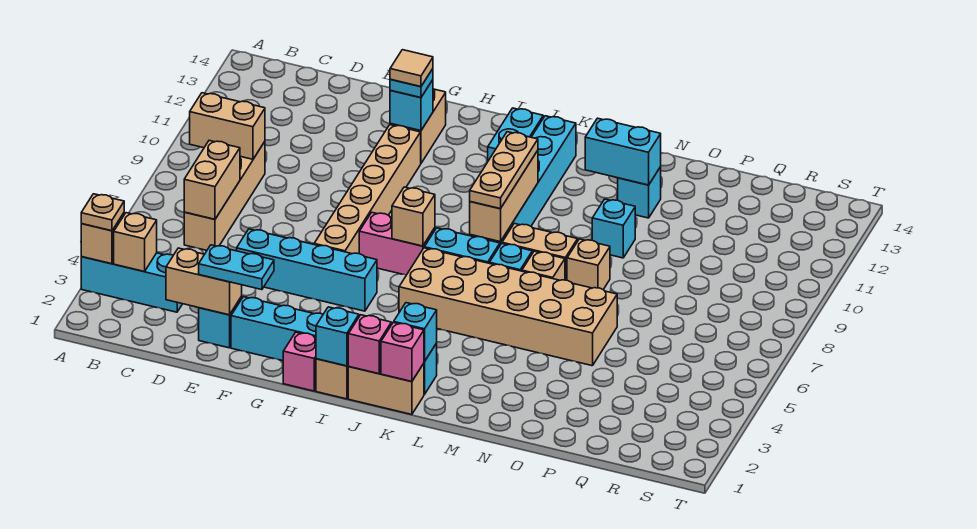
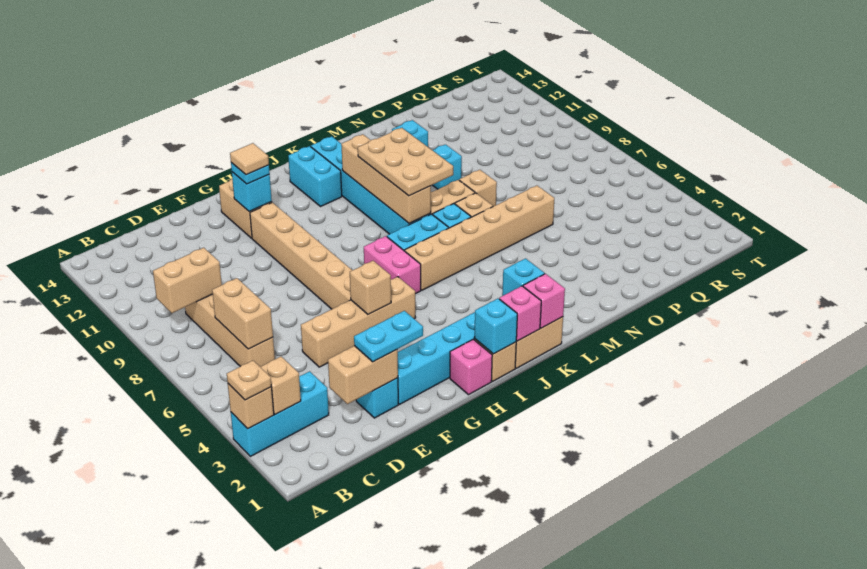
cyan 1x4 brick [237,229,377,311] -> tan 1x4 brick [301,277,416,367]
pink 1x2 brick [359,212,435,275] -> pink 1x2 brick turned to [364,236,421,294]
tan 1x1 brick [392,187,435,246] -> tan 1x1 brick moved to [350,261,391,314]
tan 2x6 brick [399,248,617,366] -> tan 1x6 brick [405,186,554,290]
tan 1x3 brick [470,150,538,242] -> tan 1x4 brick [341,134,431,223]
tan 1x3 plate [470,132,538,209] -> tan 2x3 plate [358,128,453,196]
cyan 1x2 brick [585,118,661,185] -> none

